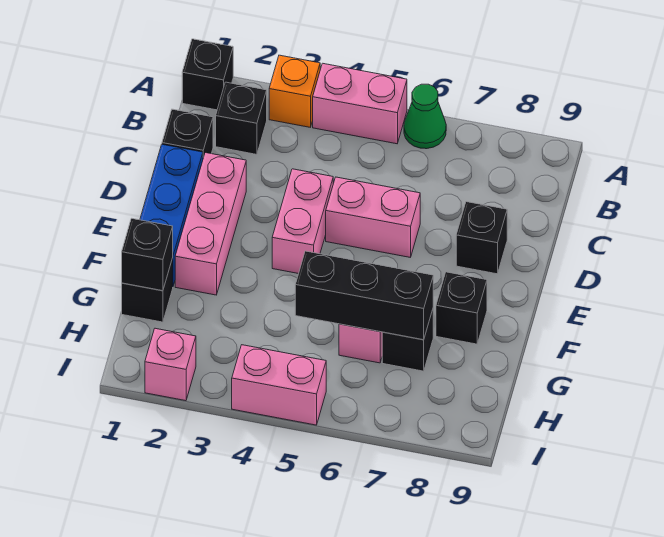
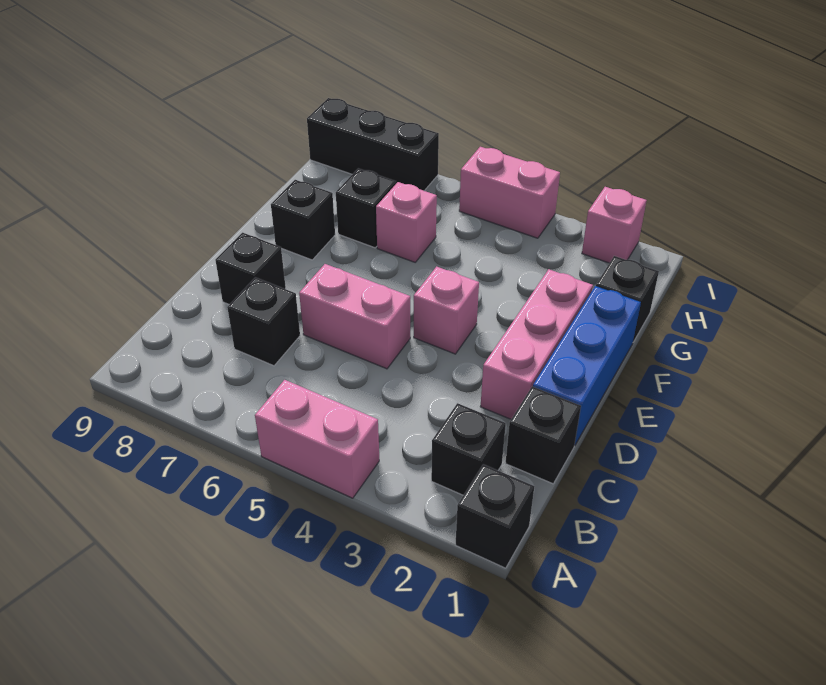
orange 1x1 brick [269,55,320,127] -> none
green 1x1 cone [404,84,446,149] -> none
pink 1x2 brick [272,169,333,274] -> pink 1x1 brick [414,267,479,354]
black 1x1 brick [122,218,173,291] -> black 1x1 brick moved to [227,277,300,366]
black 1x3 brick [295,251,433,340] -> black 1x3 brick moved to [307,98,439,191]

